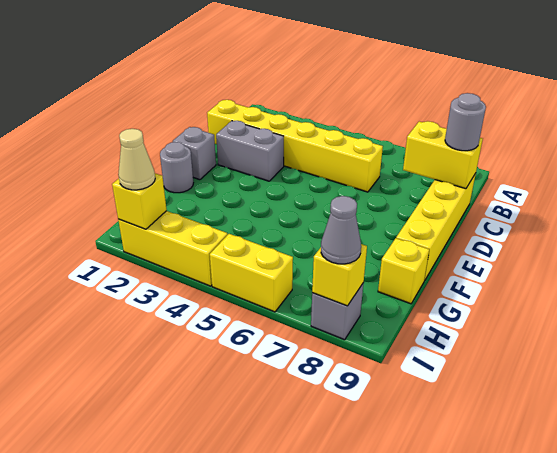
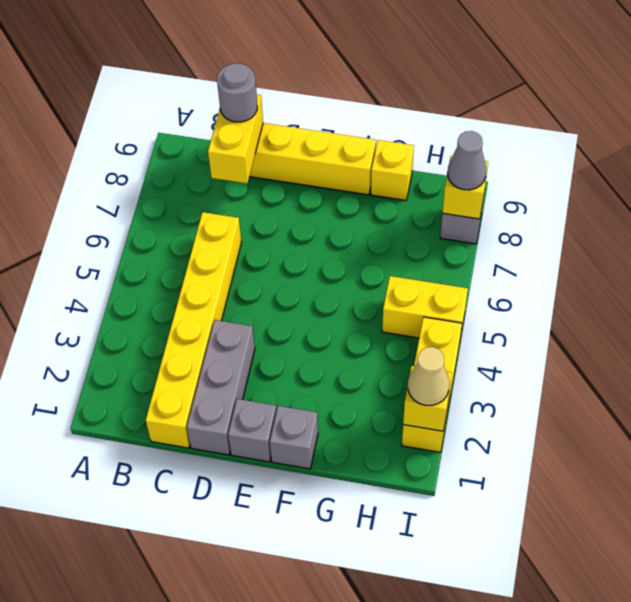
grey 1x2 brick [216,121,284,181] -> grey 1x3 brick [187,320,255,455]
grey 1x1 round brick [160,142,193,193] -> grey 1x1 brick [270,406,318,469]
yellow 1x2 brick [210,234,293,312] -> yellow 1x2 brick turned to [382,276,468,338]

